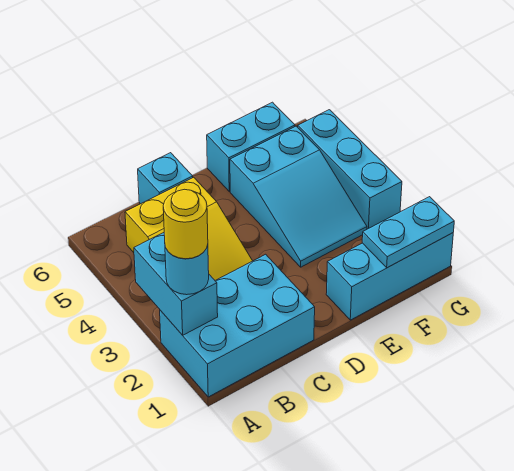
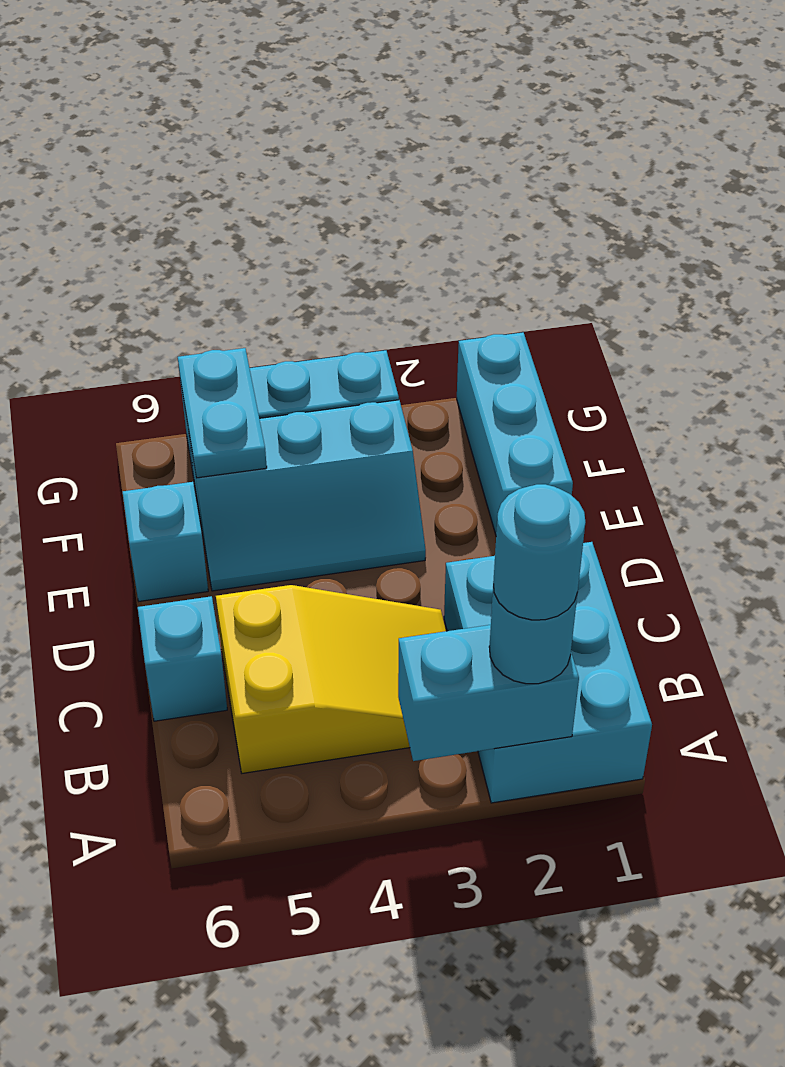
yellow 1x1 round brick [163,189,208,259] -> cyan 1x1 round brick [493,484,585,620]
cyan 2x3 slope [230,126,367,267] -> cyan 2x3 slope turned to [189,400,426,591]
cyan 1x2 brick [207,102,295,191] -> cyan 1x1 brick [123,482,208,601]
cyan 1x2 plate [362,197,454,268] -> cyan 1x2 plate moved to [178,348,267,478]

